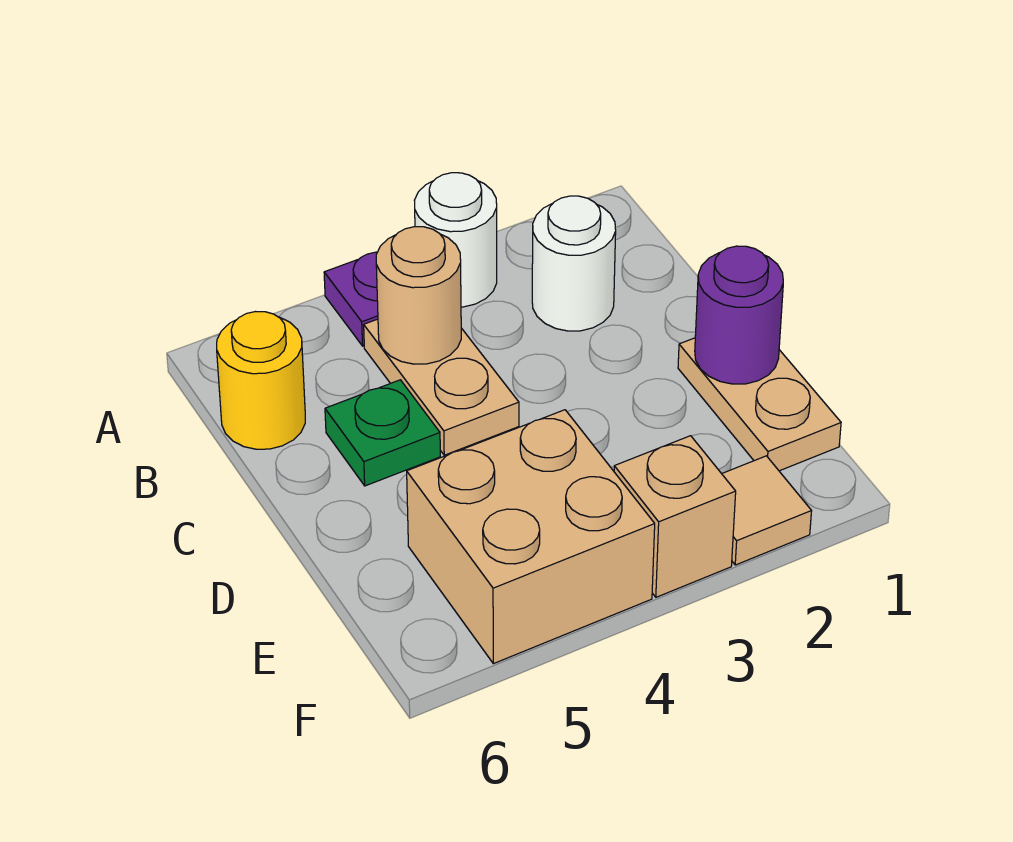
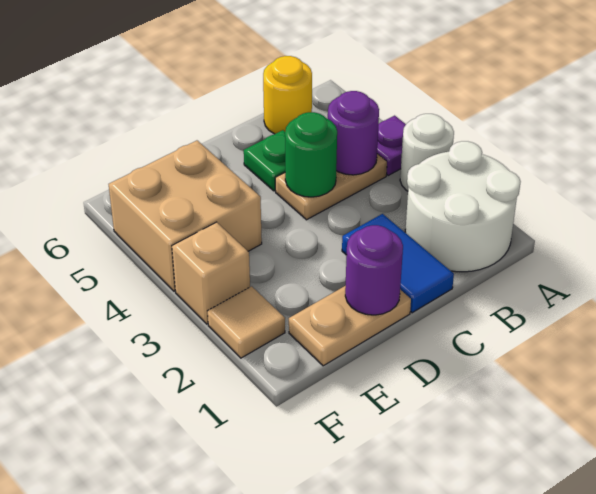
white 1x1 round brick [532,196,616,331] -> white 2x2 round brick [405,141,521,272]
tan 1x1 round brick [376,227,461,364] -> purple 1x1 round brick [328,91,379,175]
none -> blue 1x2 tile [342,214,454,313]
none -> green 1x1 round brick [285,112,337,197]

